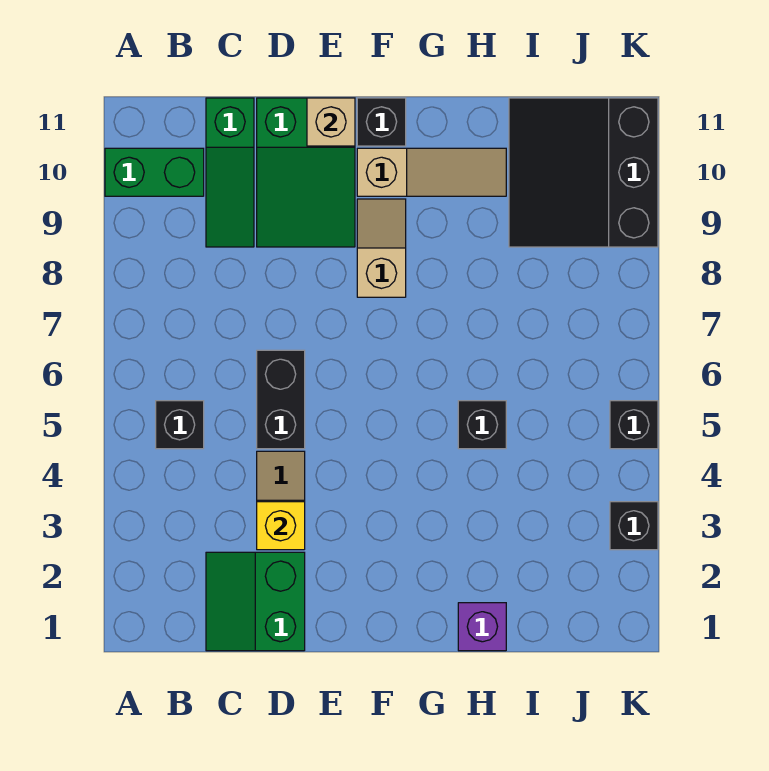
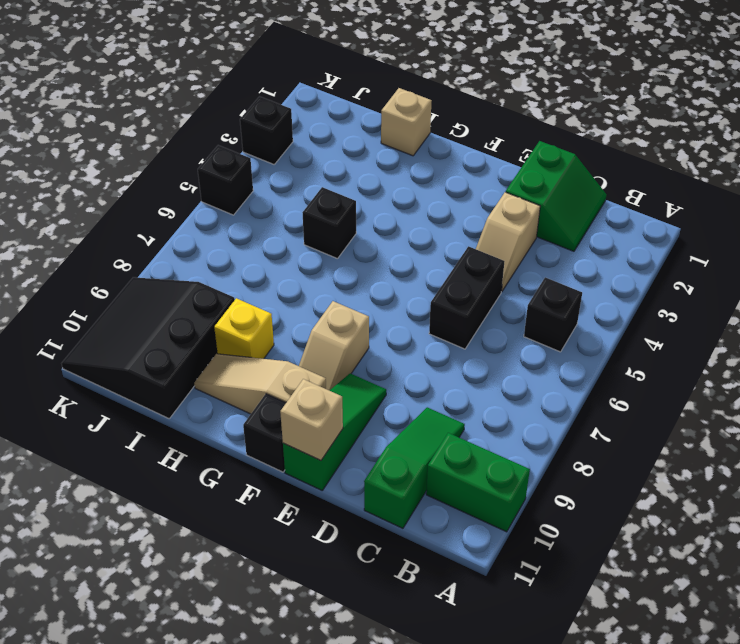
yellow 1x1 brick [257,502,305,550] -> yellow 1x1 brick moved to [214,298,274,359]
green 2x3 slope [257,98,355,247] -> green 1x3 slope [283,373,386,490]
purple 1x1 brick [458,603,506,651] -> tan 1x1 brick [381,88,432,156]
black 3x3 slope [509,98,658,247] -> black 3x3 slope turned to [61,277,235,418]

